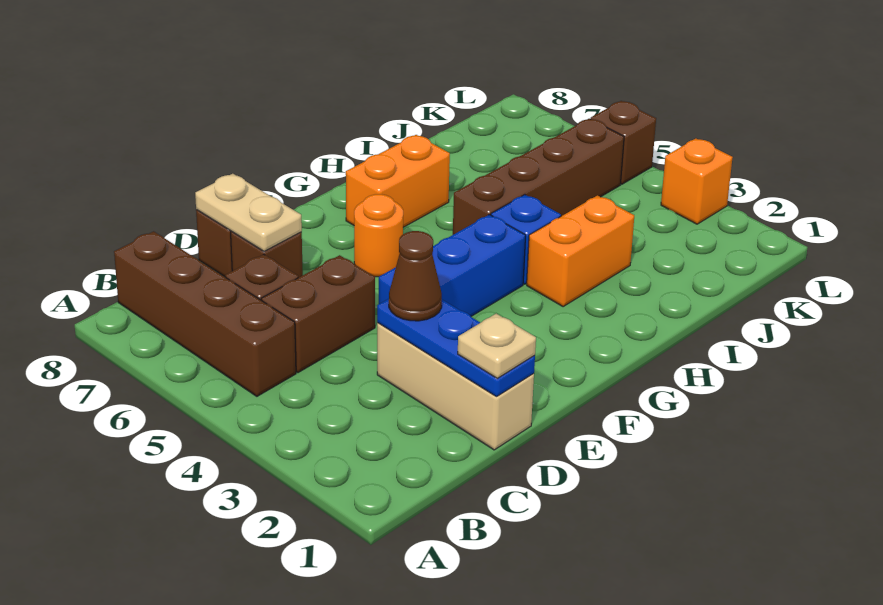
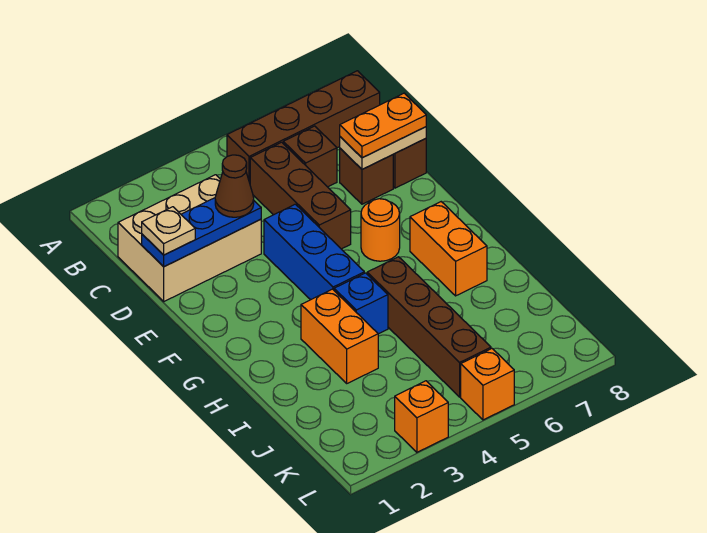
brown 1x2 brick [261,255,375,373] -> brown 1x3 brick [250,142,351,249]
tan 1x3 brick [377,323,534,450] -> tan 2x3 brick [118,175,261,301]
none -> orange 1x2 plate [340,93,426,158]
brown 1x1 brick [591,101,656,184] -> orange 1x1 brick [461,349,514,420]

